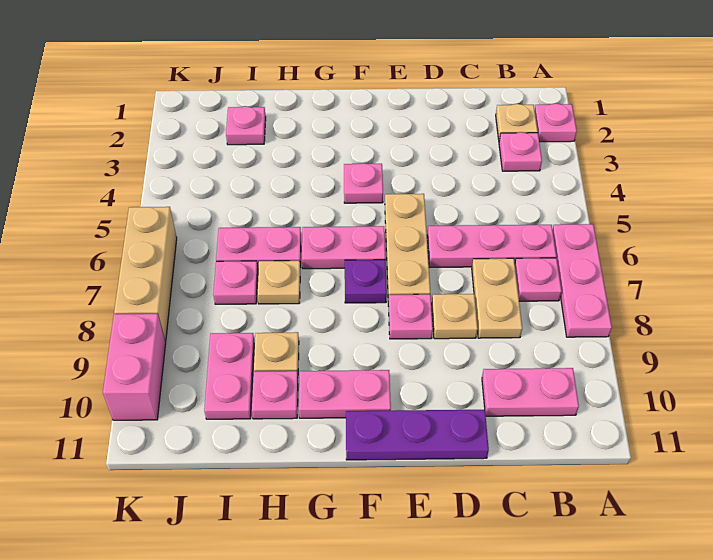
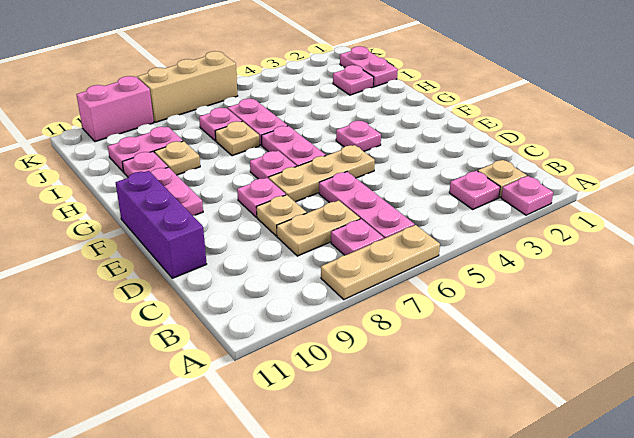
pink 1x3 plate [552,224,612,337] -> tan 1x3 plate [321,225,440,299]
pink 1x2 plate [482,368,579,416] -> pink 1x2 plate moved to [340,46,398,87]
purple 1x3 plate [346,410,489,460] -> purple 1x3 brick [116,171,207,278]
purple 1x1 plate [345,260,387,303] -> pink 1x1 plate [250,151,296,179]

